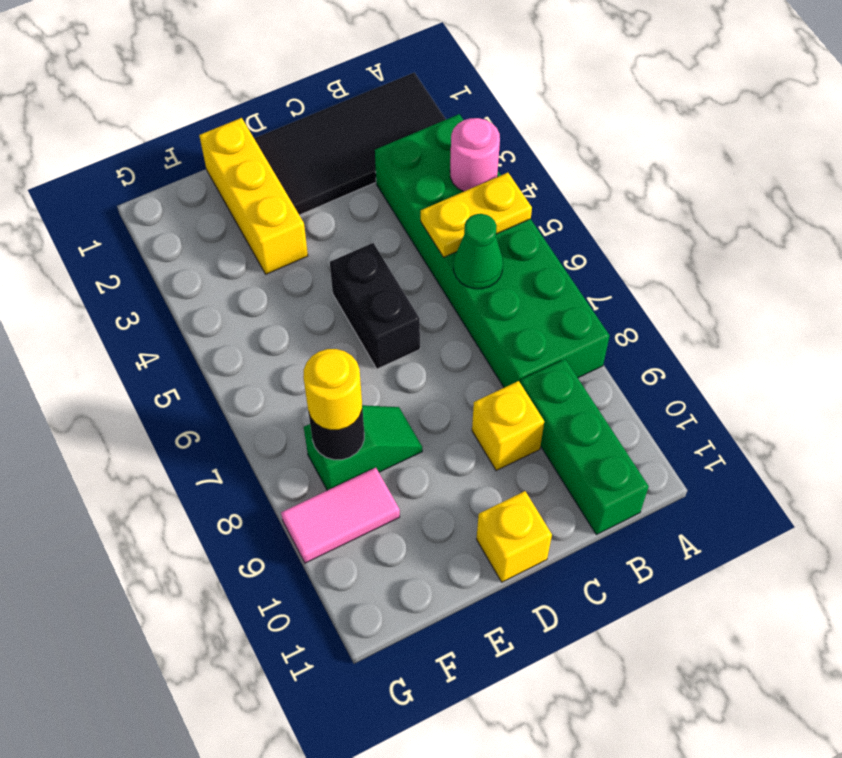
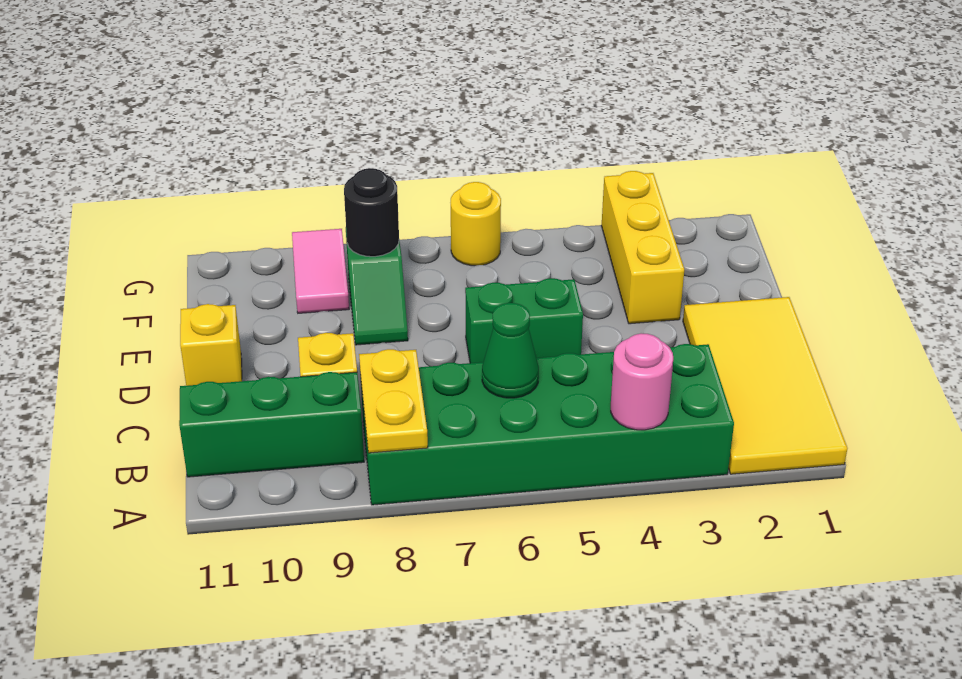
black 2x4 tile [254,73,446,215] -> yellow 2x4 tile [683,297,848,474]
yellow 1x2 plate [421,173,532,257] -> yellow 1x2 plate moved to [359,349,428,453]
black 1x2 brick [330,243,420,369] -> green 1x2 brick [465,278,583,363]
yellow 1x3 brick [199,118,308,274] -> yellow 1x3 brick turned to [602,171,684,324]
yellow 1x1 round brick [303,349,362,430] -> yellow 1x1 round brick moved to [451,182,501,266]

